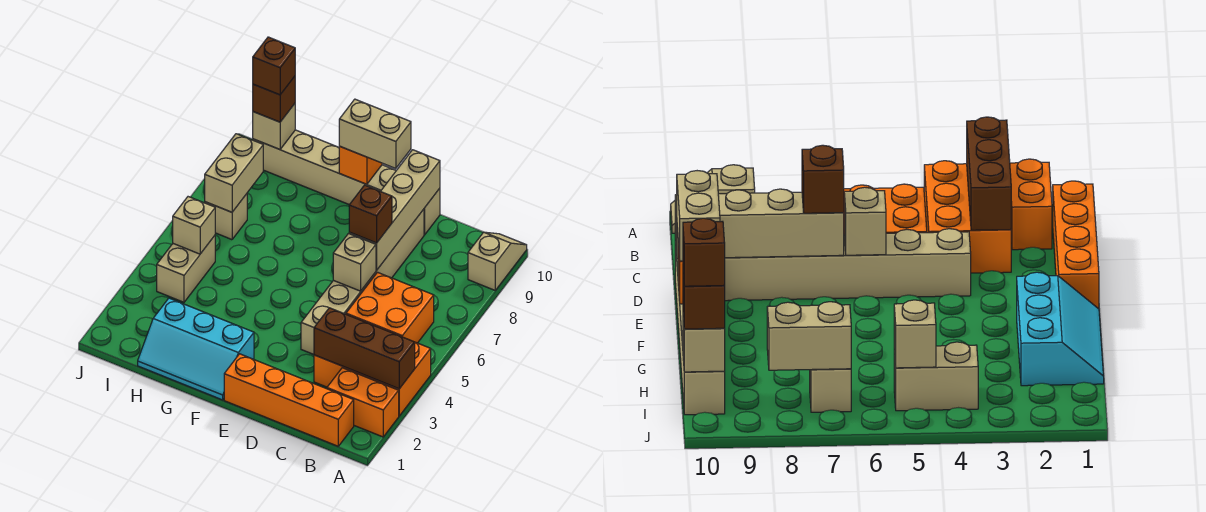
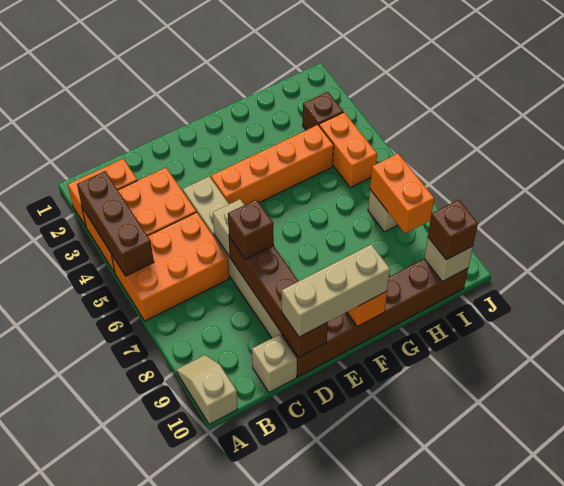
brown 1x3 brick [314,308,415,389] -> brown 1x3 brick turned to [77,171,154,276]
tan 1x2 slope [468,232,527,290] -> tan 1x2 slope turned to [177,355,238,425]
orange 1x4 brick [224,354,354,446] -> orange 1x4 brick moved to [211,125,334,205]
orange 2x2 brick [346,272,434,343] -> orange 2x3 brick [111,212,230,321]
tan 1x4 brick [349,150,440,270] -> brown 1x4 brick [229,237,328,357]
tan 1x6 brick [253,130,440,235] -> brown 1x6 brick [282,259,468,377]
tan 1x2 brick [339,99,411,169] -> tan 1x3 brick [282,244,390,337]
cyan 2x3 slope [138,298,254,400] -> none
tan 1x2 brick [157,236,215,302] -> orange 1x2 brick [319,112,377,188]
tan 1x1 brick [173,197,215,254] -> tan 1x1 brick moved to [252,334,297,393]
tan 1x2 brick [205,134,263,212] -> orange 1x2 brick [370,154,434,233]
brown 1x1 brick [253,37,295,95] -> brown 1x1 brick moved to [303,92,343,130]

